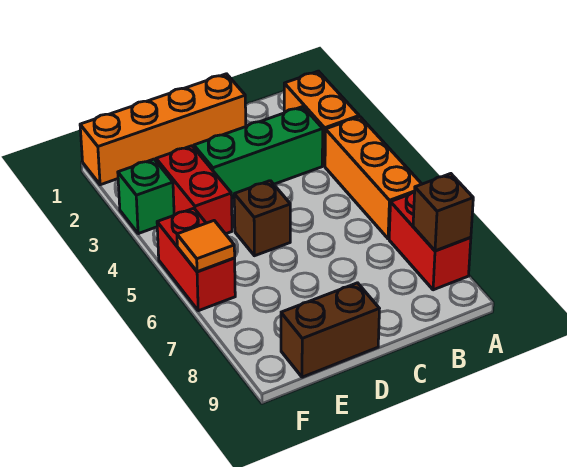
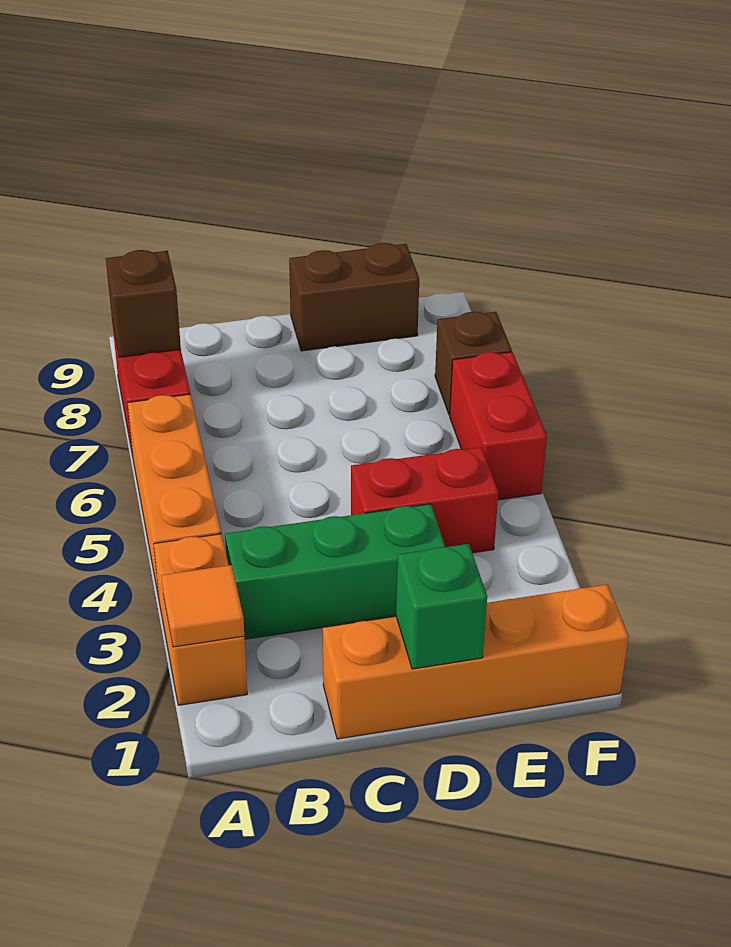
brown 1x1 brick [234,181,290,256] -> brown 1x1 brick moved to [435,312,512,415]
red 1x2 brick [156,146,232,234] -> red 1x2 brick turned to [351,447,498,553]
green 1x1 brick [118,159,174,234] -> green 1x1 brick moved to [396,544,487,669]
orange 1x1 tile [177,221,235,272] -> orange 1x1 tile moved to [161,565,244,647]

